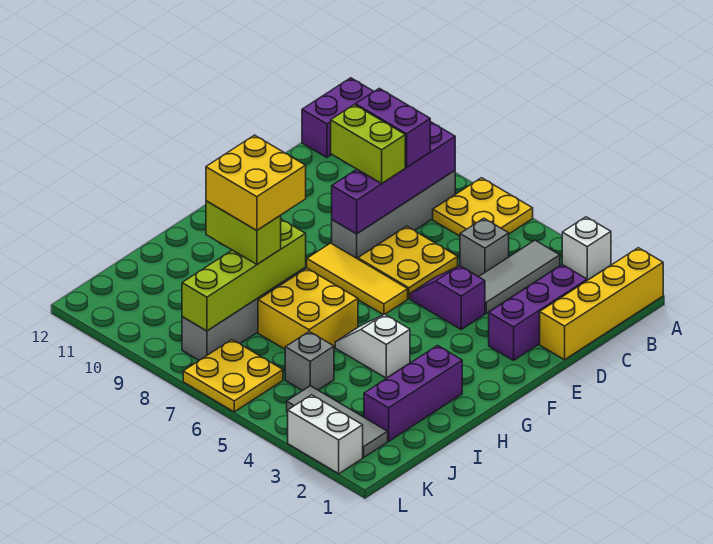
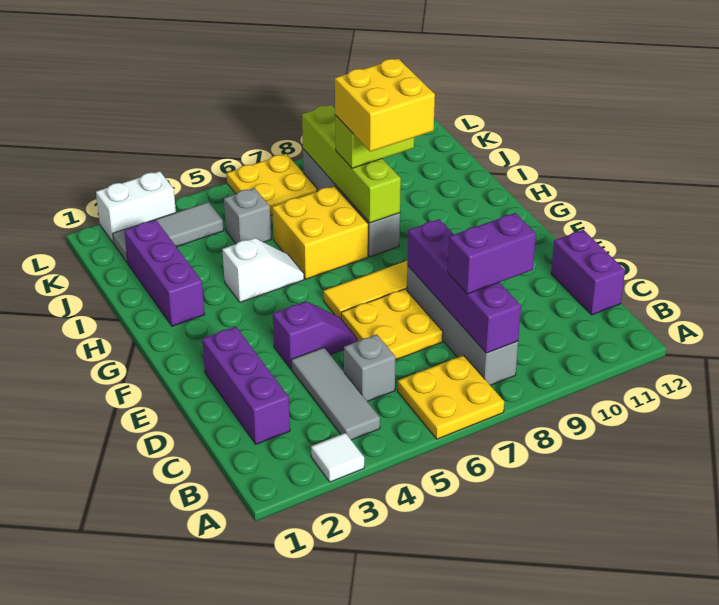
yellow 1x4 brick [540,248,663,360] -> none
white 1x1 brick [562,217,611,280] -> white 1x1 tile [311,433,364,482]
purple 1x2 brick [302,78,374,157] -> purple 1x2 brick moved to [551,230,625,315]
lime 1x2 brick [331,105,405,183] -> none

